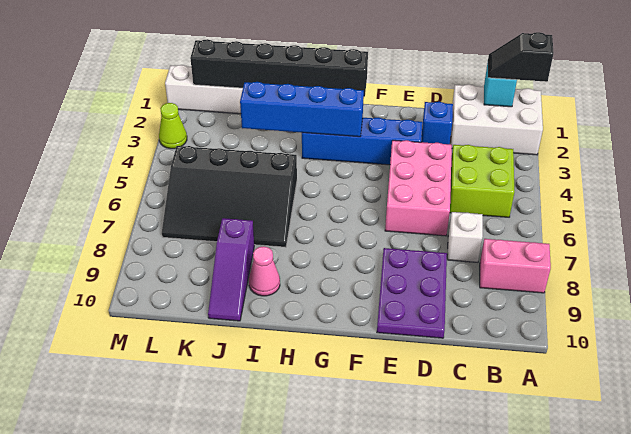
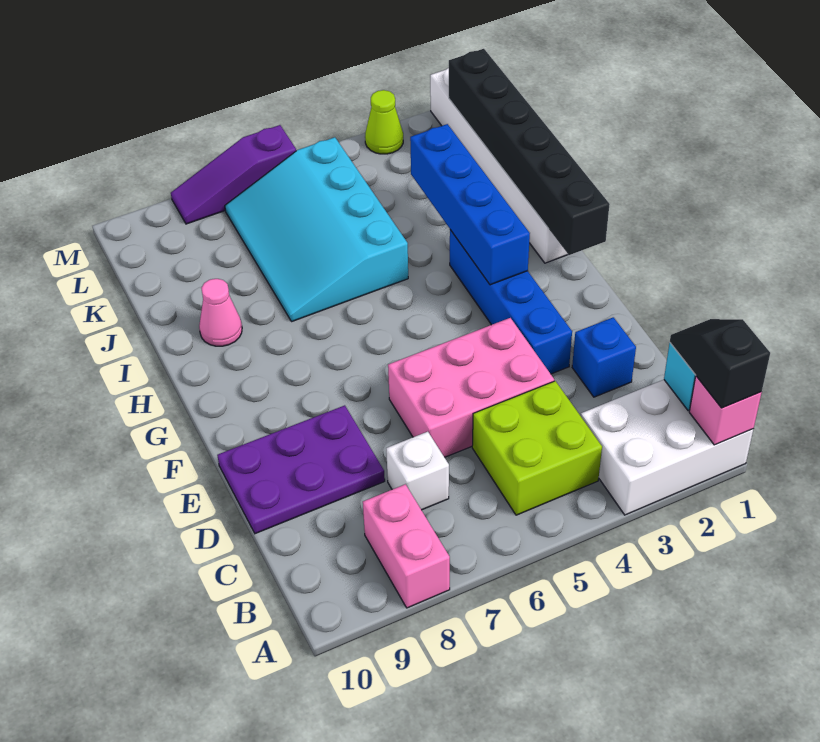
white 2x3 brick [451,84,543,155] -> white 2x3 brick turned to [581,380,753,515]
none -> pink 1x1 brick [689,376,762,445]
black 3x4 slope [162,146,297,247] -> cyan 3x4 slope [225,137,408,322]
purple 1x3 slope [208,218,254,321] -> purple 1x3 slope moved to [171,125,296,224]

